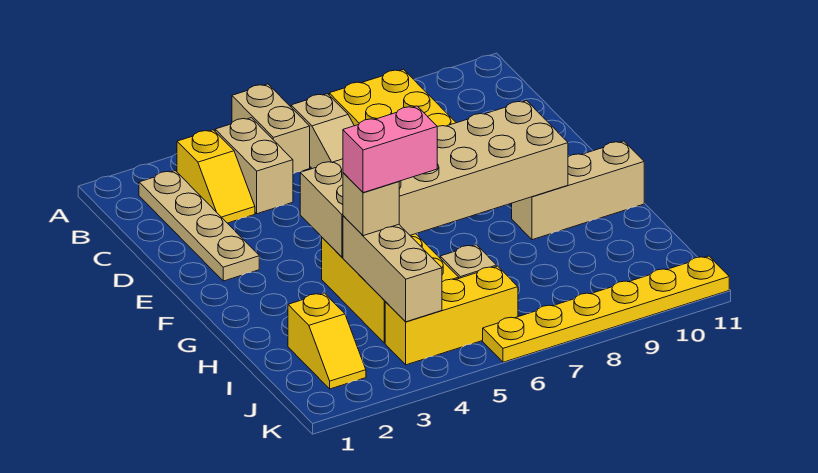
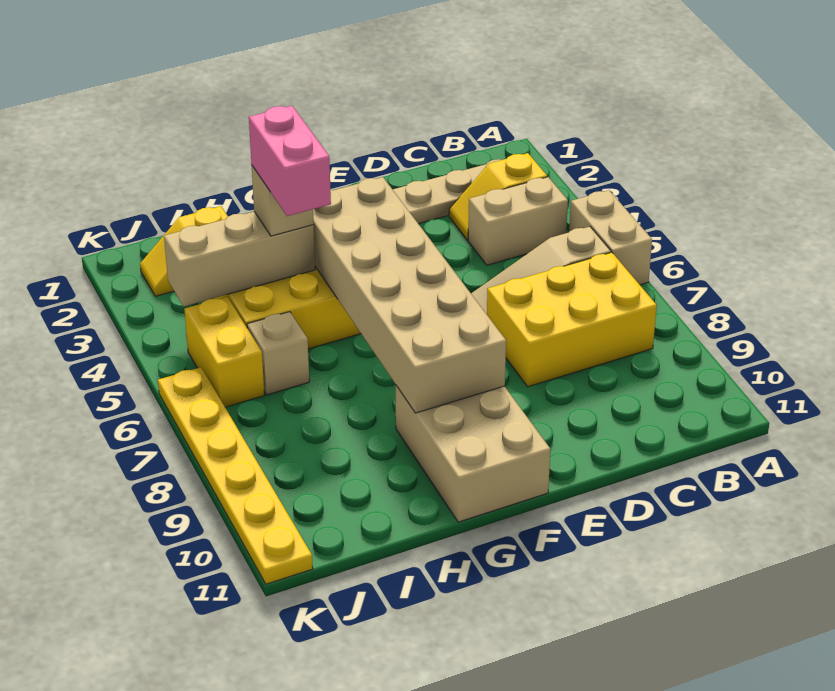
tan 1x2 brick [232,84,310,174] -> tan 1x2 brick turned to [569,190,652,285]
tan 1x3 brick [512,141,644,240] -> tan 2x3 brick [396,386,550,522]
yellow 1x3 brick [385,266,518,365] -> yellow 1x2 brick [184,297,264,407]

